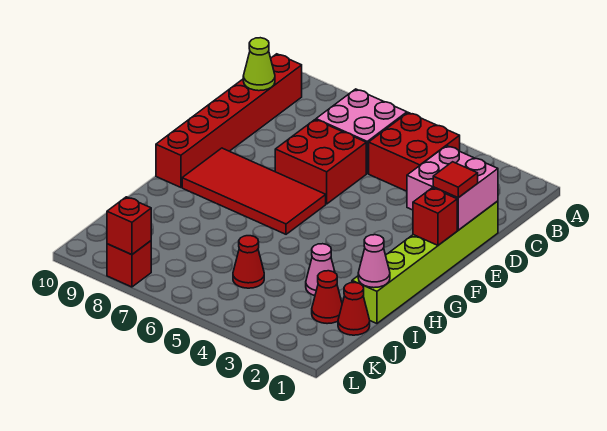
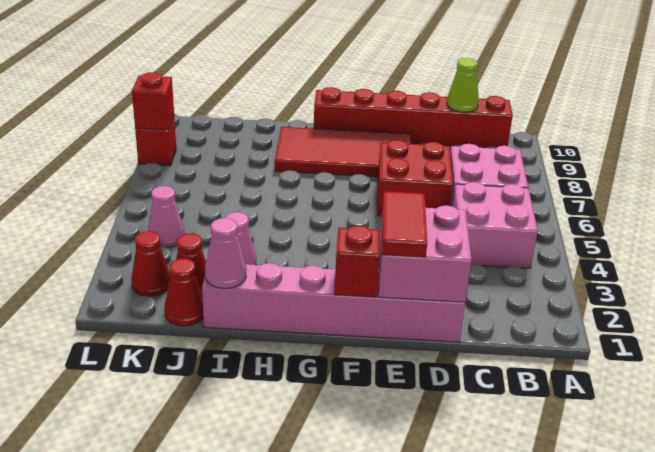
red 2x2 brick [369,113,460,191] -> pink 2x2 brick [452,182,538,268]
lime 1x6 brick [352,201,498,324] -> pink 1x6 brick [202,263,465,342]
red 1x1 tile [433,162,478,198] -> red 1x2 tile [382,191,427,257]
red 2x4 tile [182,148,326,234] -> red 2x4 tile turned to [275,127,411,177]
red 1x1 cone [233,236,264,288] -> red 1x1 cone moved to [131,231,170,297]
none -> pink 1x1 cone [148,186,185,248]

